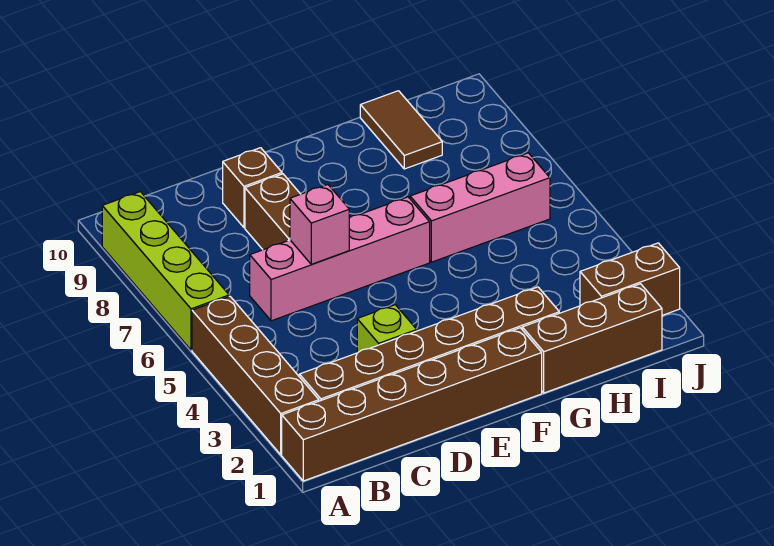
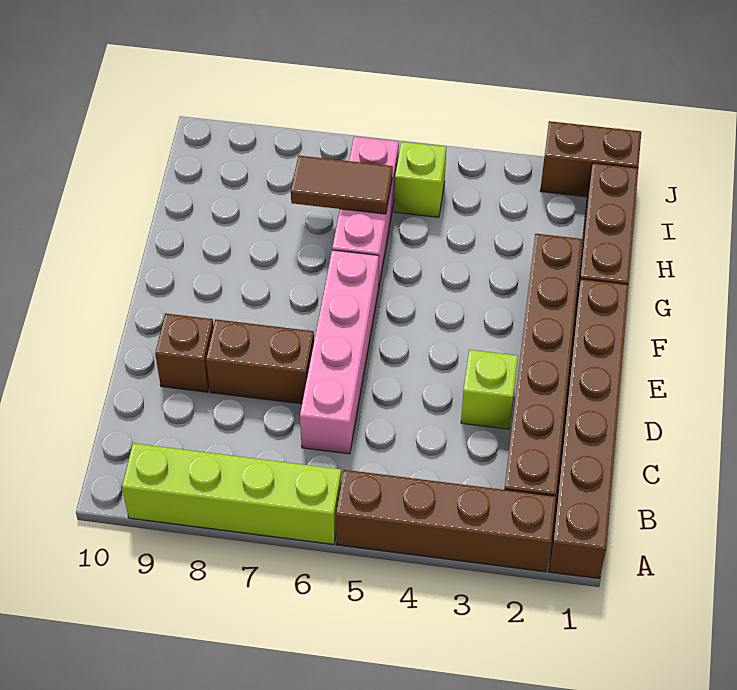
pink 1x1 brick [290,185,349,264] -> none
brown 1x2 tile [360,91,442,169] -> brown 1x2 tile moved to [291,156,393,214]
brown 1x2 brick [580,243,680,315] -> brown 1x2 brick turned to [540,121,641,197]
none -> lime 1x1 brick [394,142,446,217]

